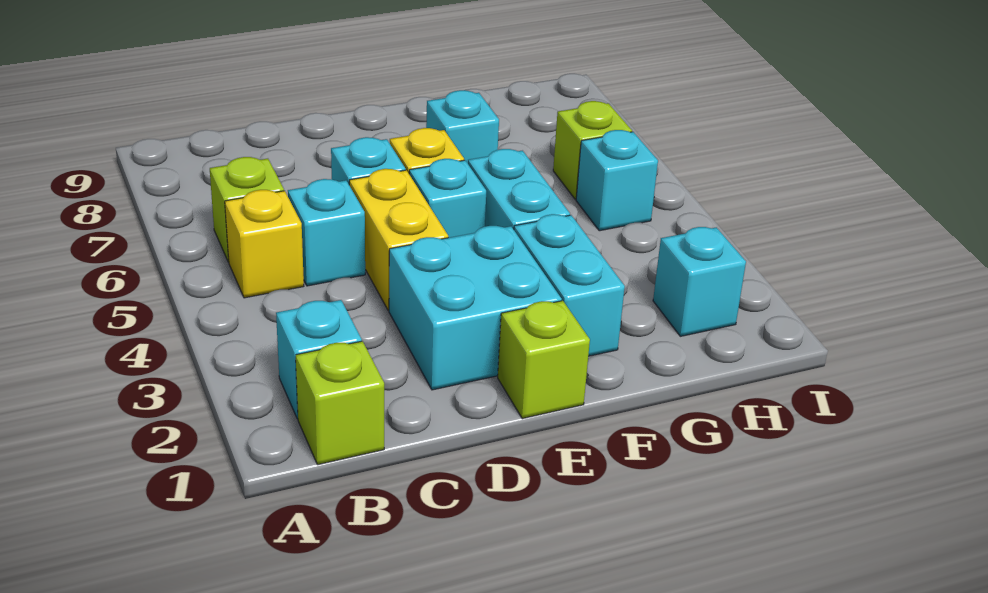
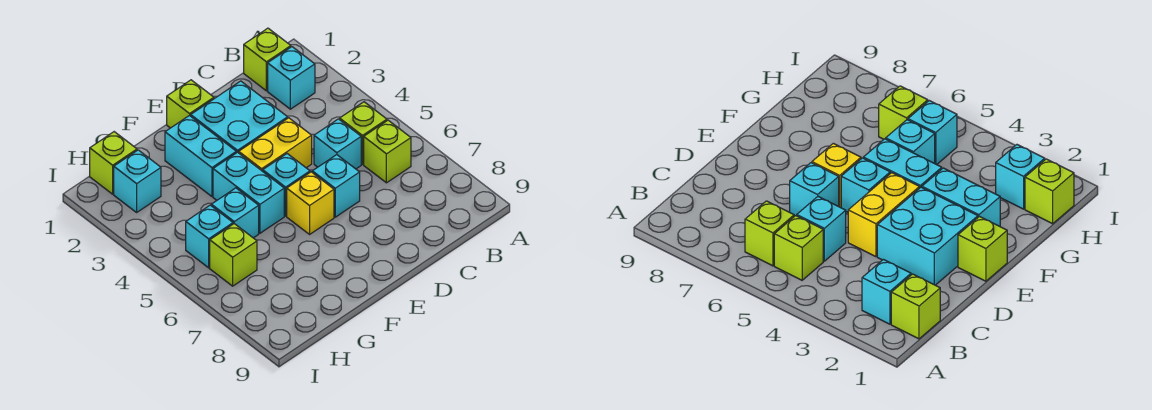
yellow 1x1 brick [225,190,304,298] -> lime 1x1 brick [340,102,387,164]
yellow 1x2 brick [349,169,448,311] -> yellow 1x2 brick turned to [239,118,312,171]
cyan 1x1 brick [426,90,499,163] -> cyan 1x1 brick moved to [211,188,259,238]
none -> lime 1x1 brick [90,132,137,194]

